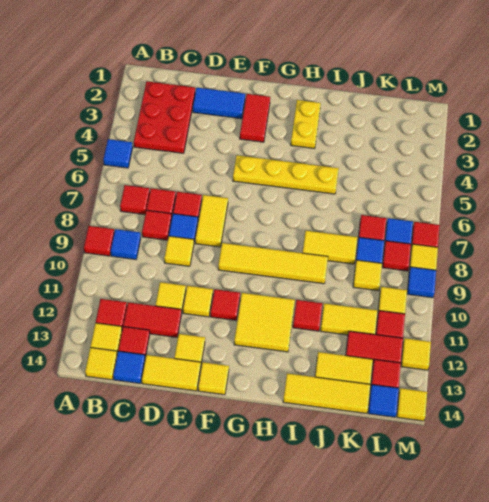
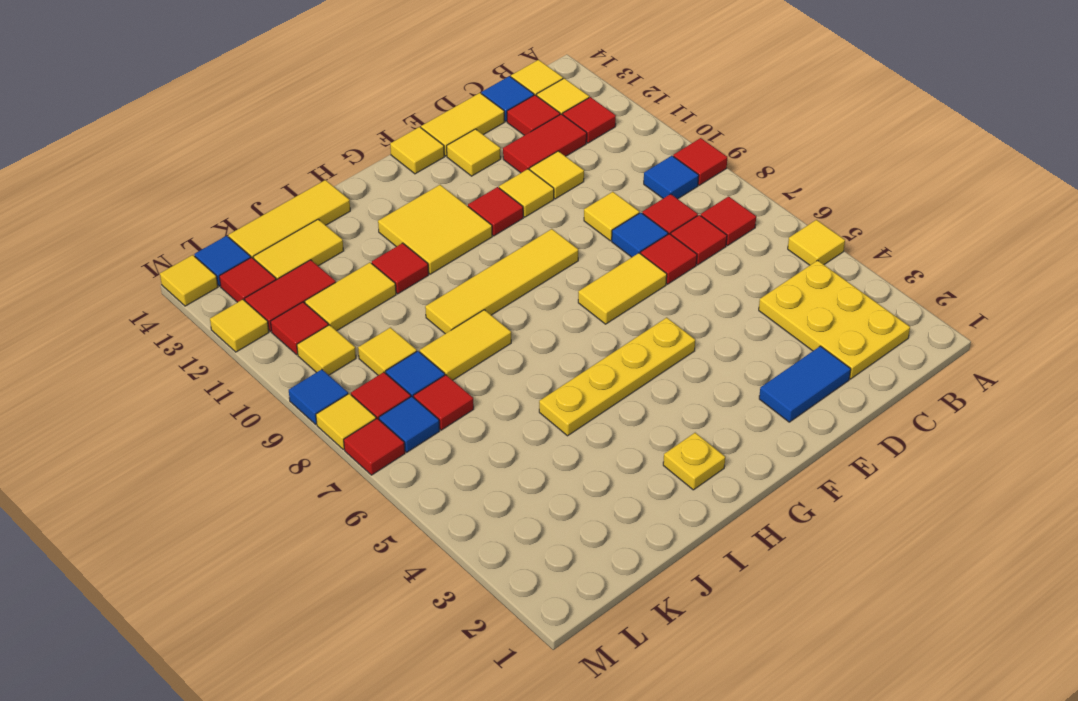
blue 1x1 tile [103,139,133,168] -> yellow 1x1 tile [788,220,845,265]
red 2x3 plate [134,81,195,153] -> yellow 2x3 plate [759,260,910,379]
yellow 1x2 tile [195,195,228,247] -> yellow 1x2 tile turned to [578,253,667,324]
red 1x2 tile [240,94,270,142] -> none
yellow 1x2 plate [291,100,321,149] -> yellow 1x1 plate [663,433,725,490]

